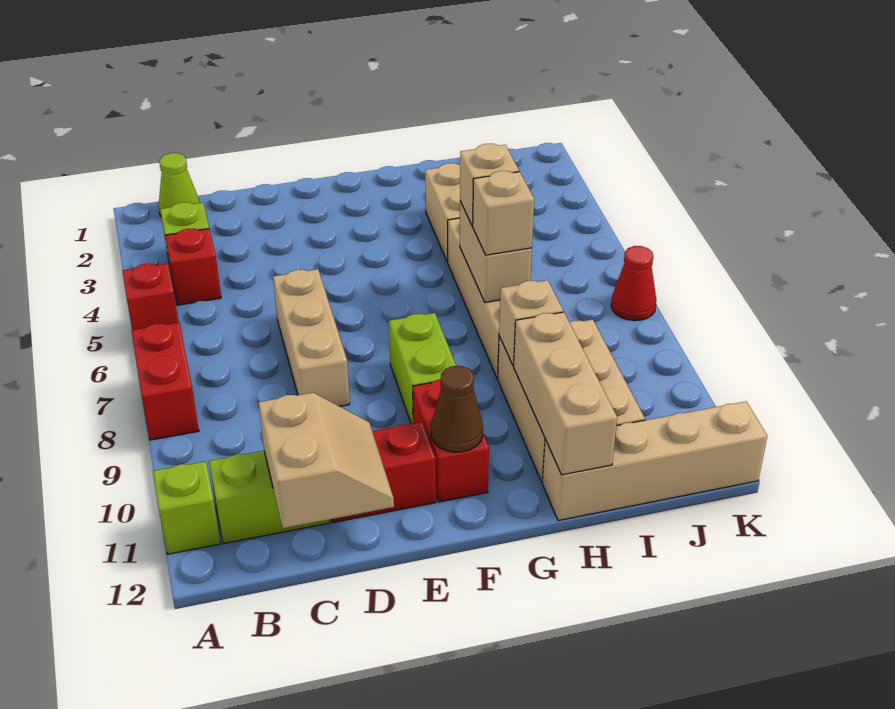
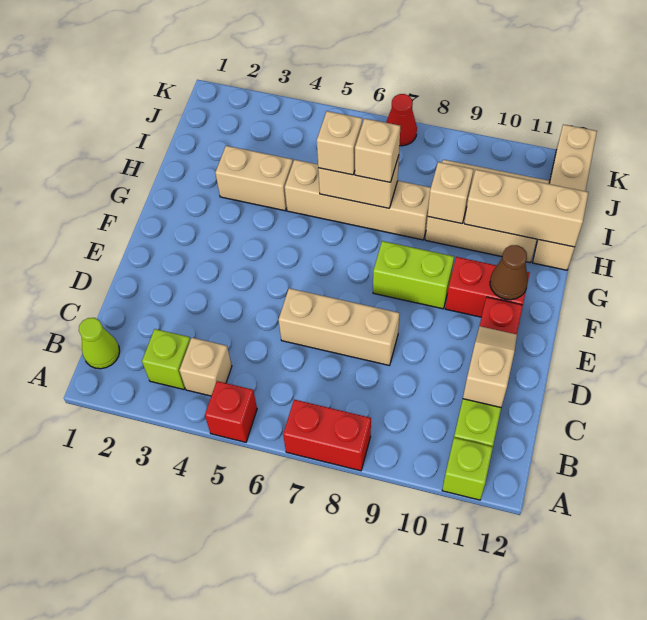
red 1x1 brick [165,229,221,305] -> tan 1x1 brick [180,338,232,396]
tan 2x2 slope [259,393,394,528] -> tan 1x2 slope [463,326,517,407]

